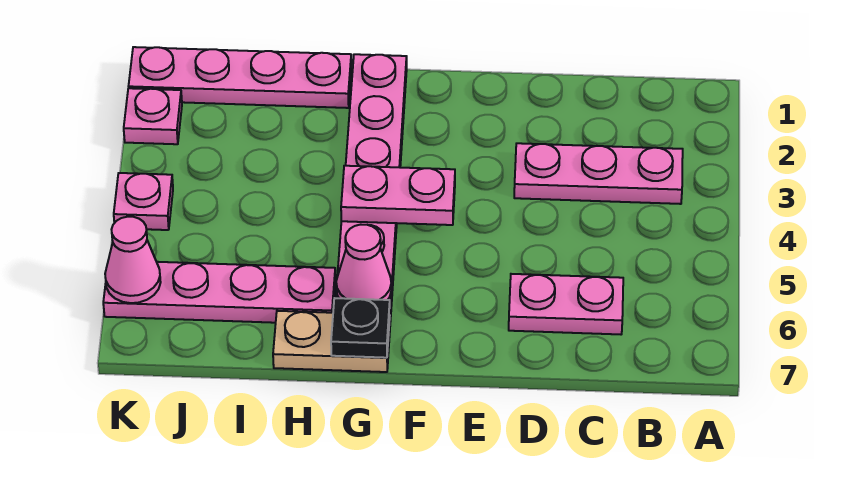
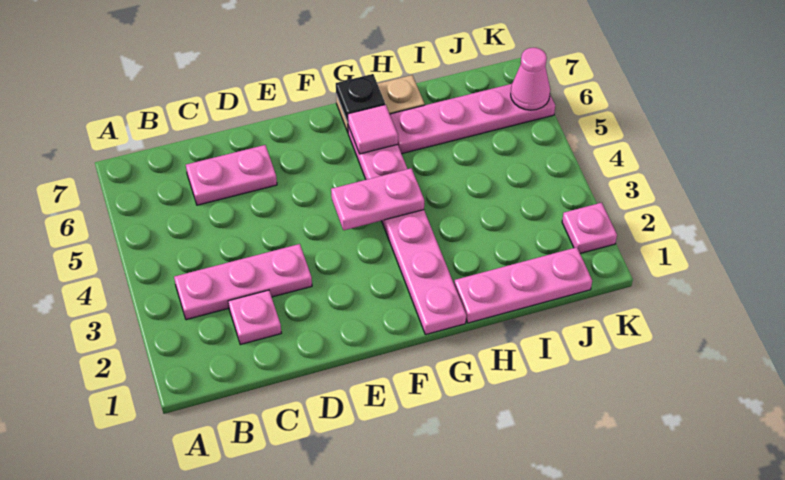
pink 1x1 cone [336,225,391,300] -> pink 1x1 tile [348,105,398,154]
pink 1x4 plate [129,47,352,108] -> pink 1x3 plate [454,247,592,323]
pink 1x1 plate [114,173,173,230] -> pink 1x1 plate moved to [228,290,281,345]

